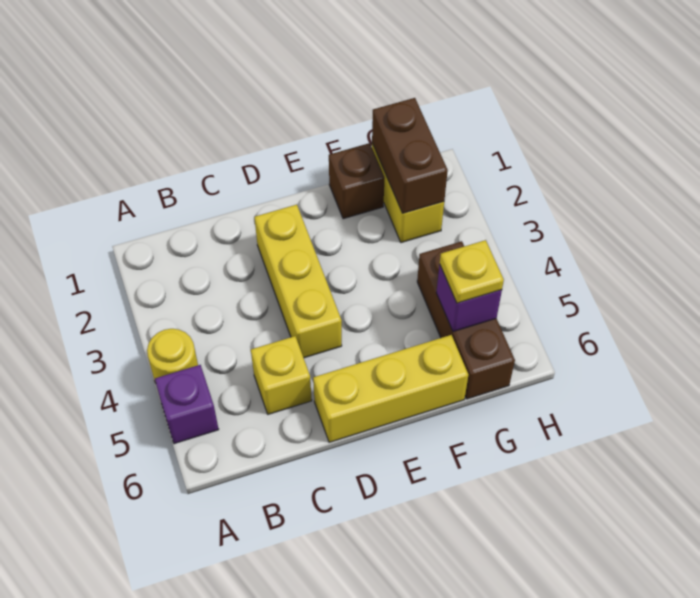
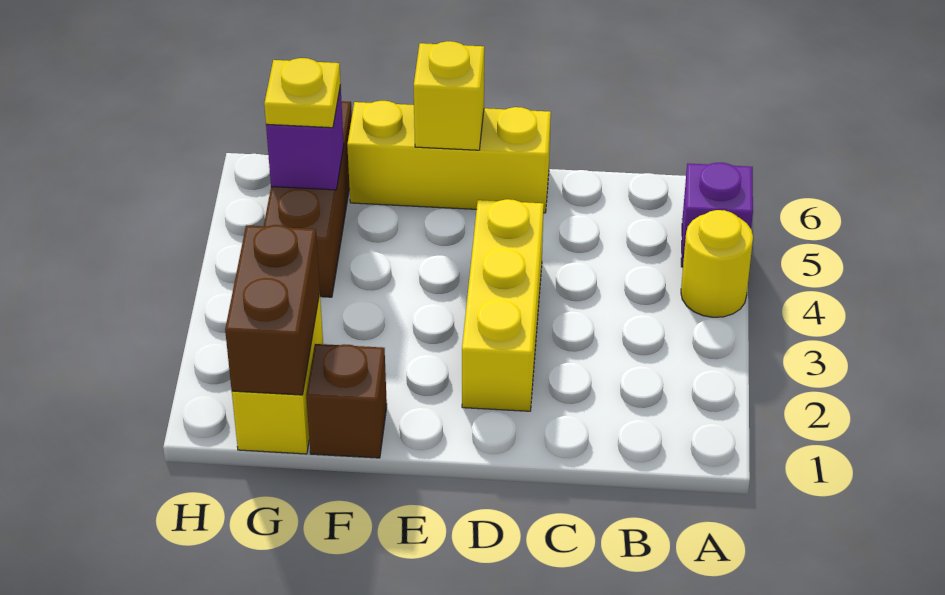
yellow 1x1 brick [251,336,312,414] -> yellow 1x1 brick moved to [414,41,484,150]

